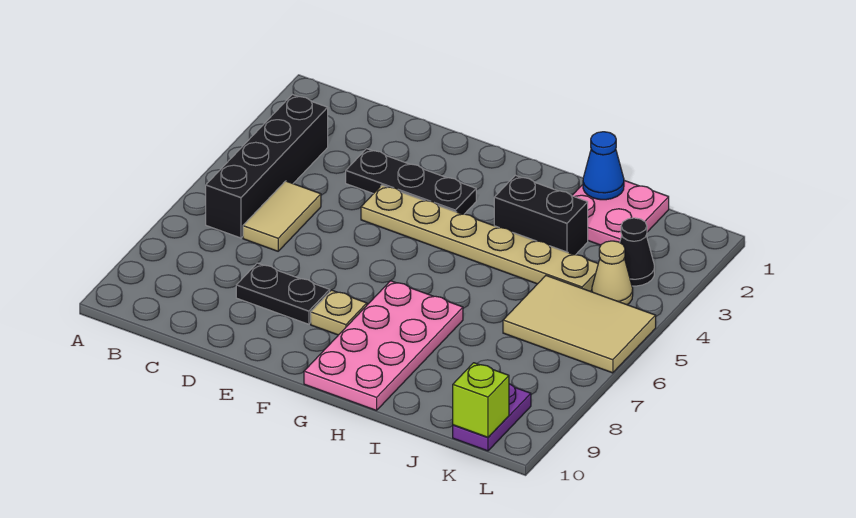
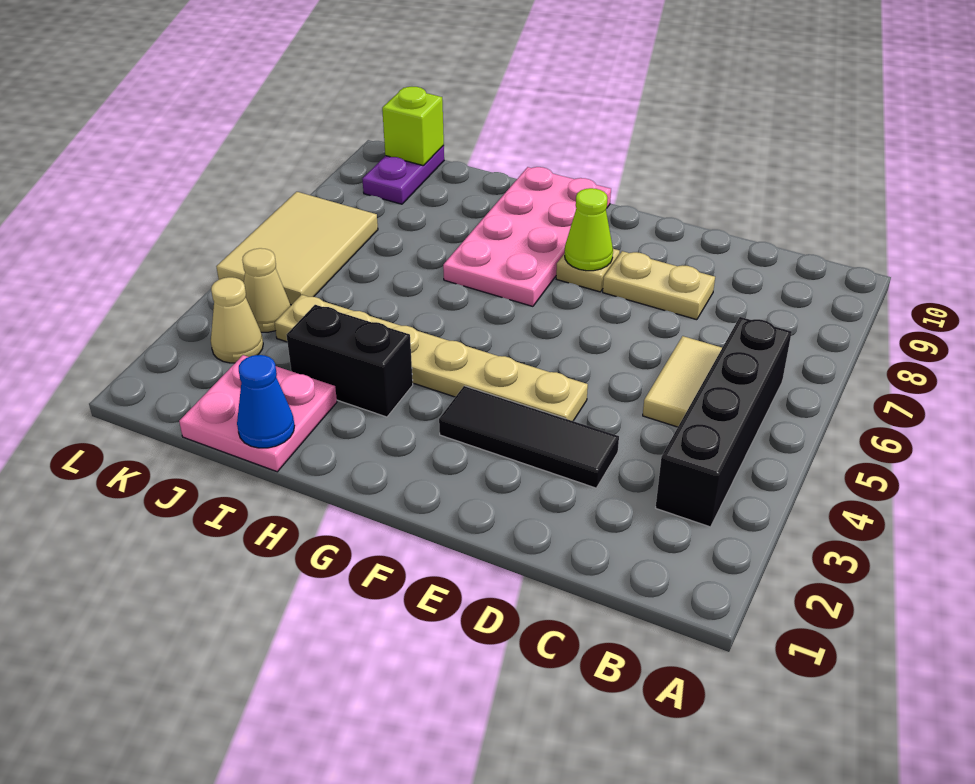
black 1x3 plate [346,149,476,214] -> black 1x3 tile [439,386,619,488]
black 1x2 plate [236,263,330,324] -> tan 1x2 plate [603,251,715,320]
none -> lime 1x1 cone [565,188,613,271]
tan 2x3 tile [503,276,656,373] -> tan 2x3 tile turned to [216,192,378,305]
black 1x1 cone [620,218,654,286] -> tan 1x1 cone [211,277,263,363]

